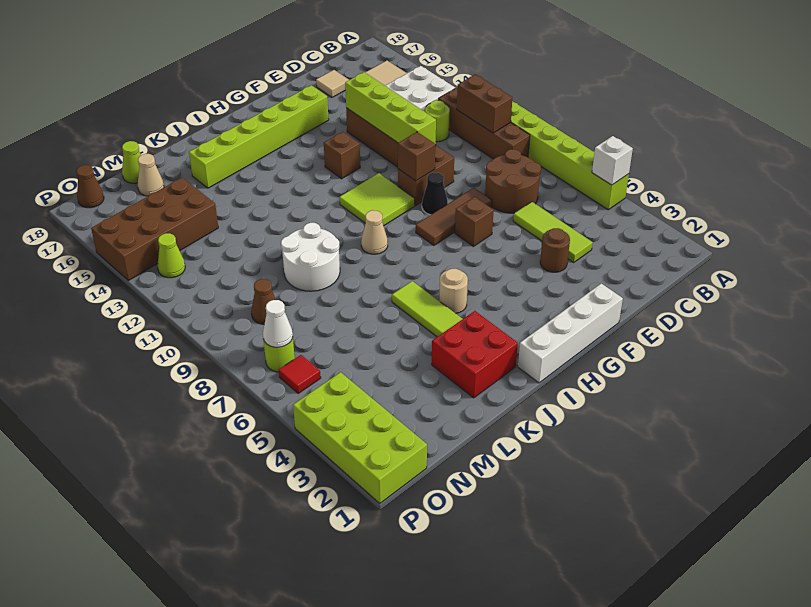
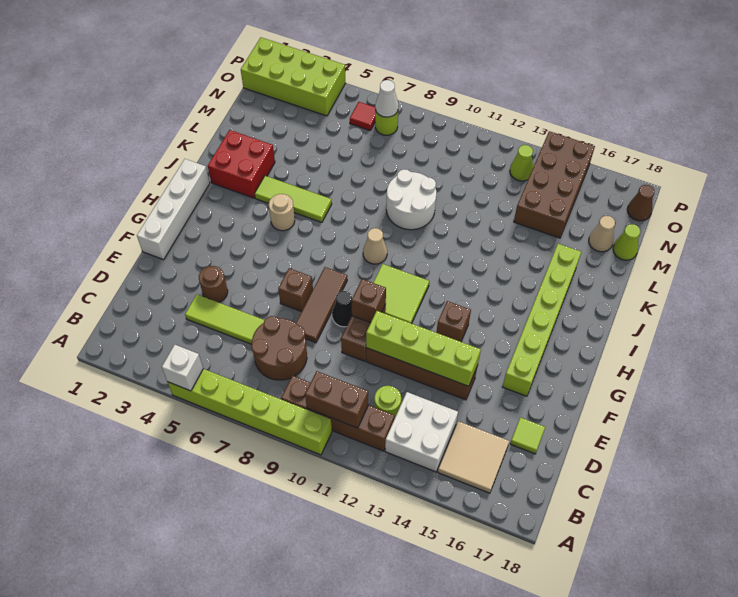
tan 1x1 tile [316,70,349,97] -> lime 1x1 tile [510,417,545,454]
brown 1x1 cone [251,279,276,324] -> none

